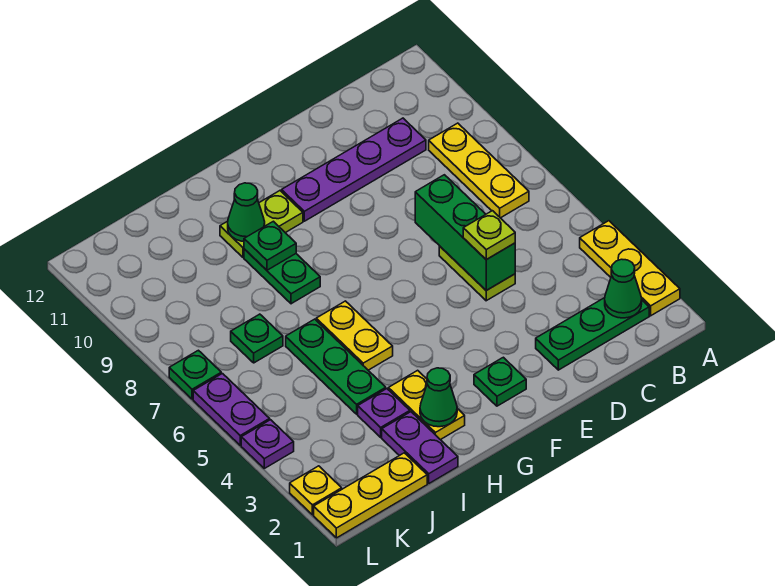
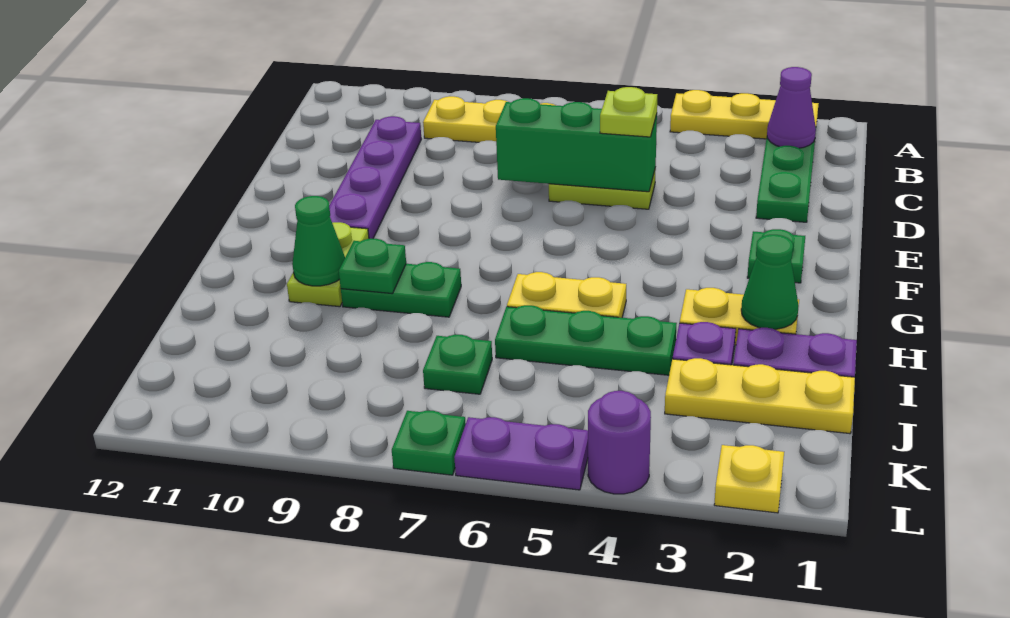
green 1x1 cone [605,259,642,318] -> purple 1x1 cone [767,67,816,148]
yellow 1x3 plate [314,453,427,538] -> yellow 1x3 plate turned to [665,358,855,434]
purple 1x1 plate [241,420,294,468] -> purple 1x1 round brick [588,391,651,494]

